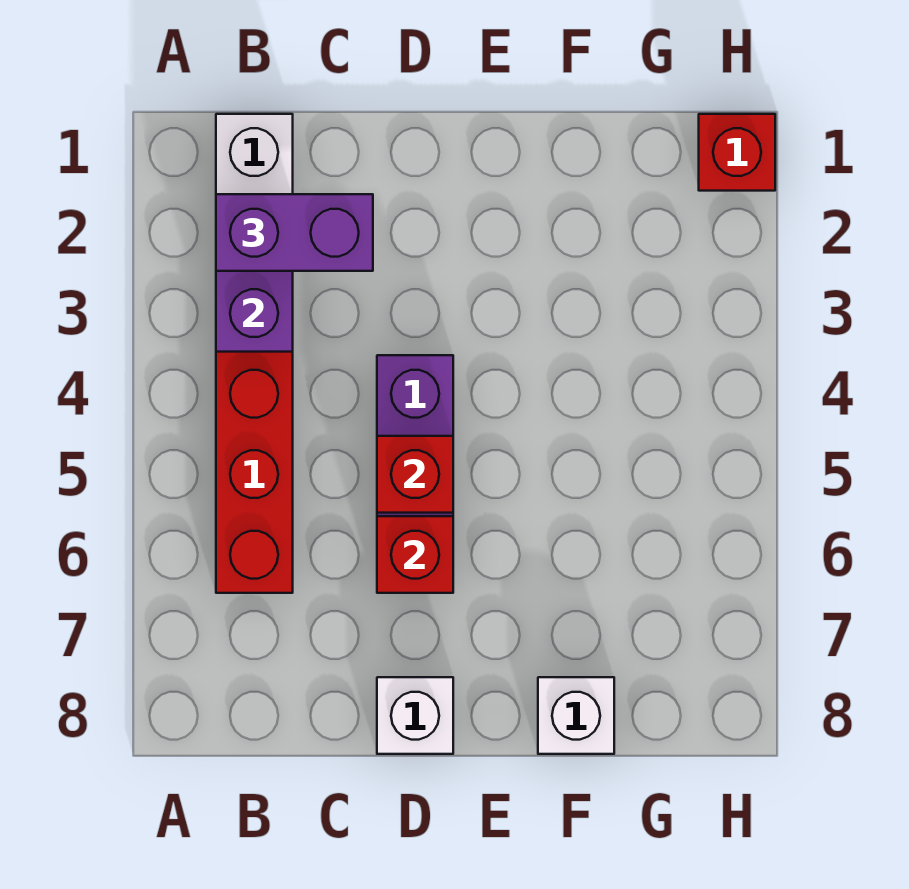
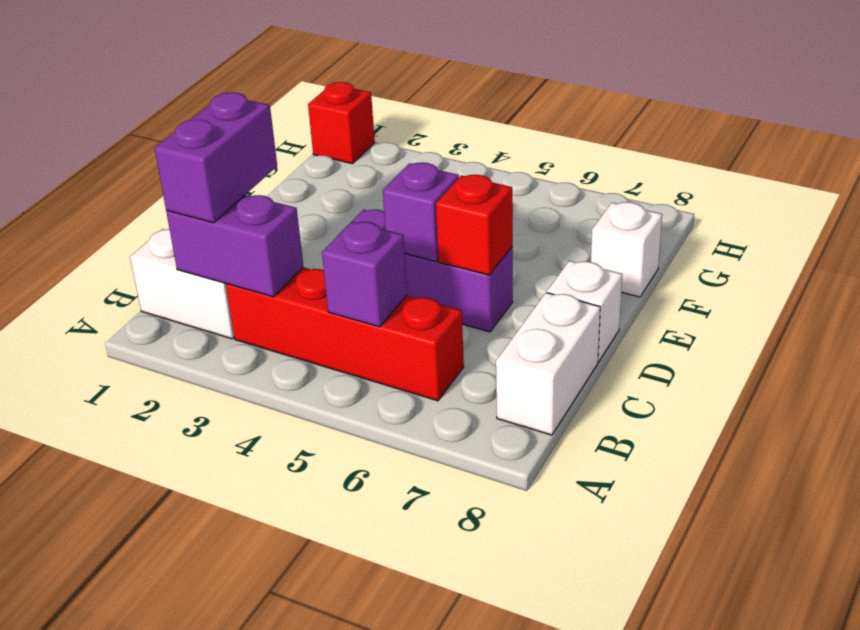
none -> purple 1x1 brick [322,222,407,327]
none -> white 1x2 brick [496,293,600,435]
red 1x1 brick [377,436,453,513] -> purple 1x1 brick [383,162,459,261]

